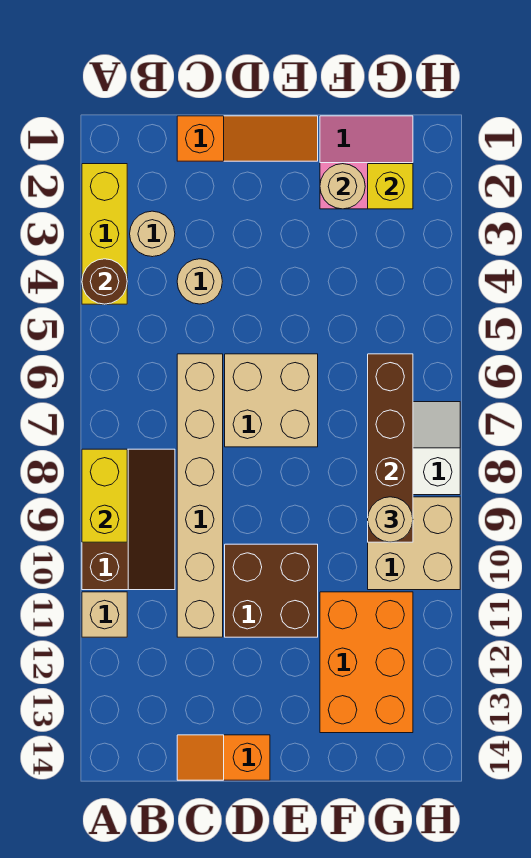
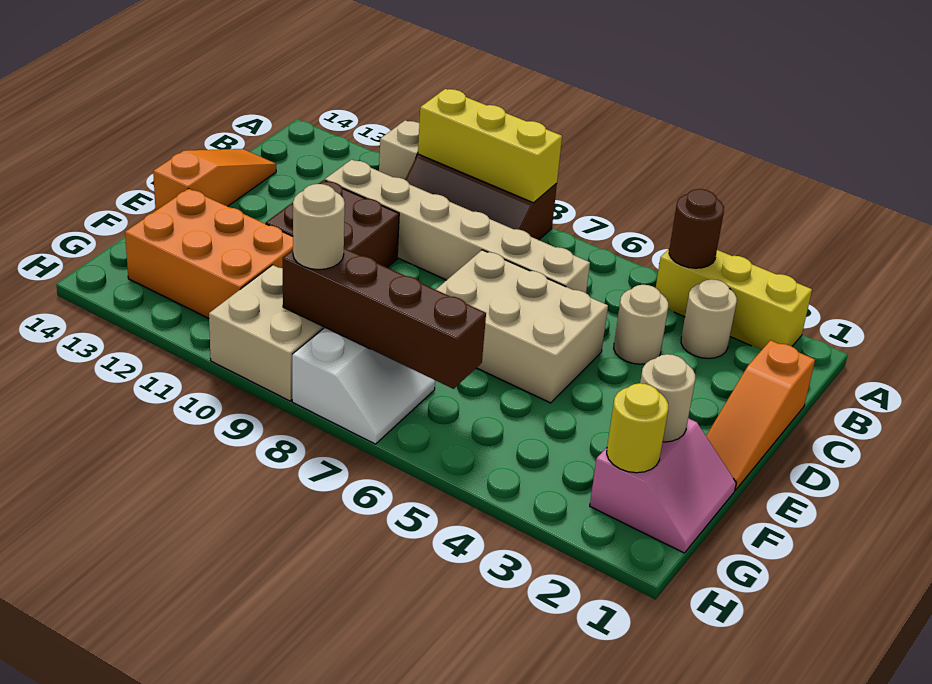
yellow 1x2 brick [82,449,127,542] -> yellow 1x3 brick [418,89,562,203]
orange 1x2 slope [177,735,270,780] -> orange 1x3 slope [153,149,276,210]
tan 2x2 brick [225,354,318,447] -> tan 2x3 brick [436,250,608,403]
yellow 1x1 brick [368,164,413,209] -> yellow 1x1 round brick [607,383,668,473]

